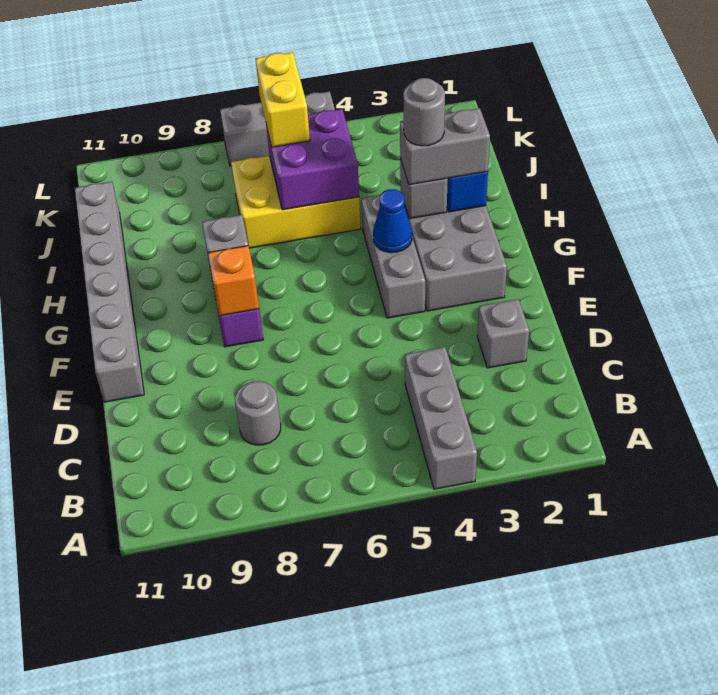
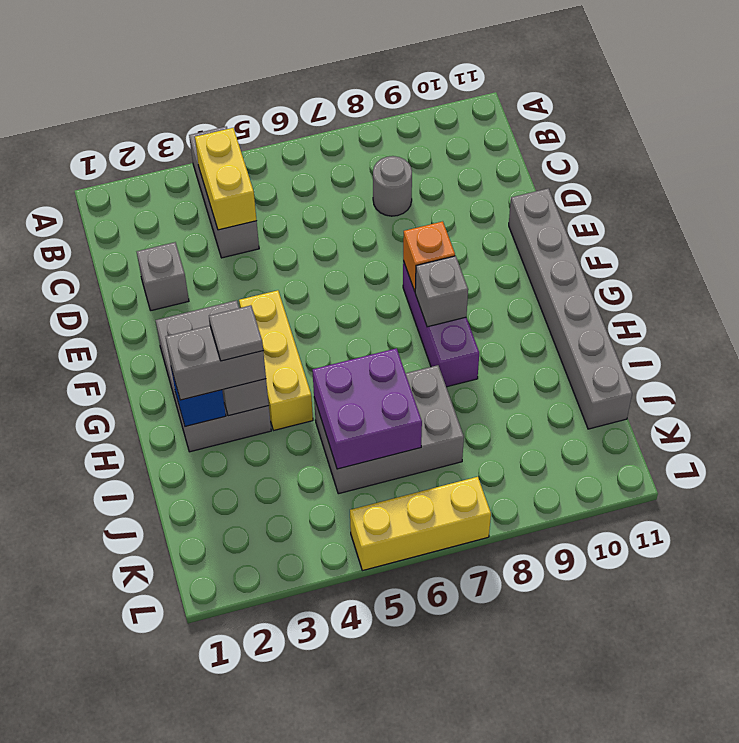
grey 1x3 brick [362,195,425,318] -> yellow 1x3 brick [239,290,313,430]
blue 1x1 cone [373,189,412,253] -> none
grey 1x1 round brick [404,78,445,146] -> grey 1x1 tile [209,305,263,361]
yellow 2x3 brick [231,156,361,248] -> grey 2x3 brick [314,365,464,494]
yellow 1x2 brick [255,52,310,147] -> yellow 1x2 brick moved to [195,128,257,230]
grey 1x3 brick [220,91,335,166] -> yellow 1x3 brick [350,477,491,571]

